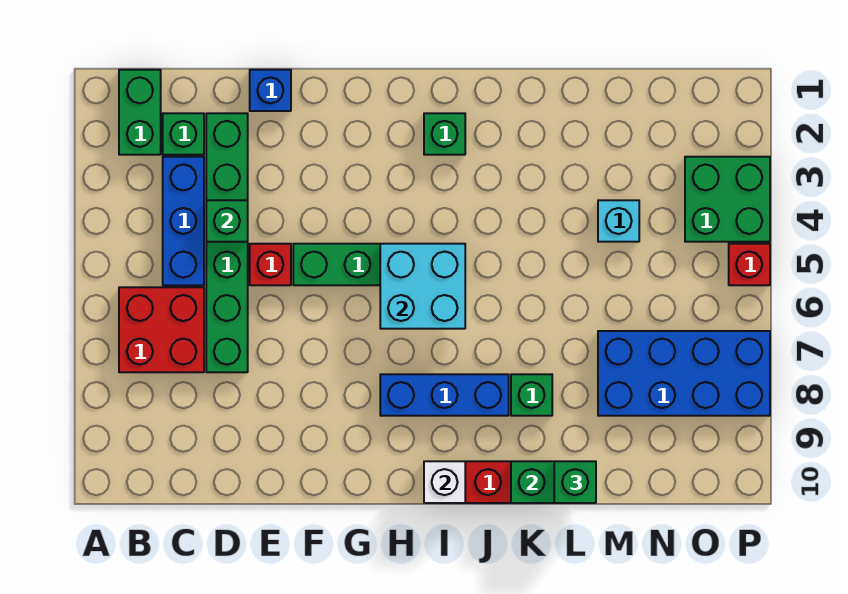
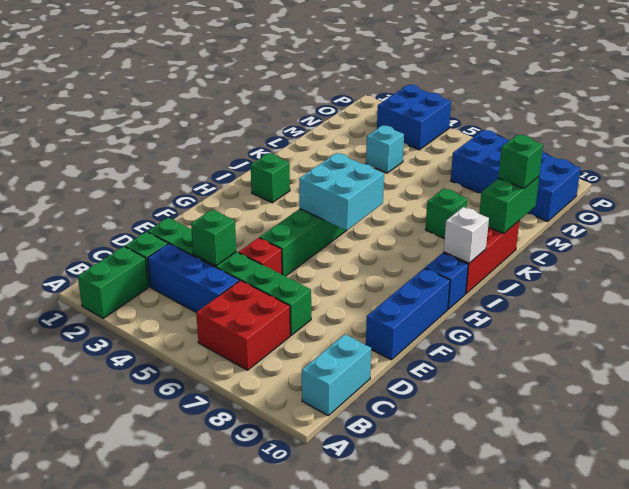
green 1x2 brick [119,70,161,155] -> green 1x2 brick turned to [78,247,148,318]
none -> cyan 1x2 brick [302,334,371,415]
blue 1x1 brick [250,70,291,111] -> blue 1x1 brick moved to [425,253,468,309]
blue 1x3 brick [380,374,509,416] -> blue 1x3 brick moved to [366,268,450,360]
blue 2x4 brick [598,331,770,416] -> blue 2x4 brick turned to [451,130,581,222]
green 2x2 brick [685,157,770,242] -> blue 2x2 brick [377,85,451,150]
red 1x1 brick [729,244,770,285] -> none

